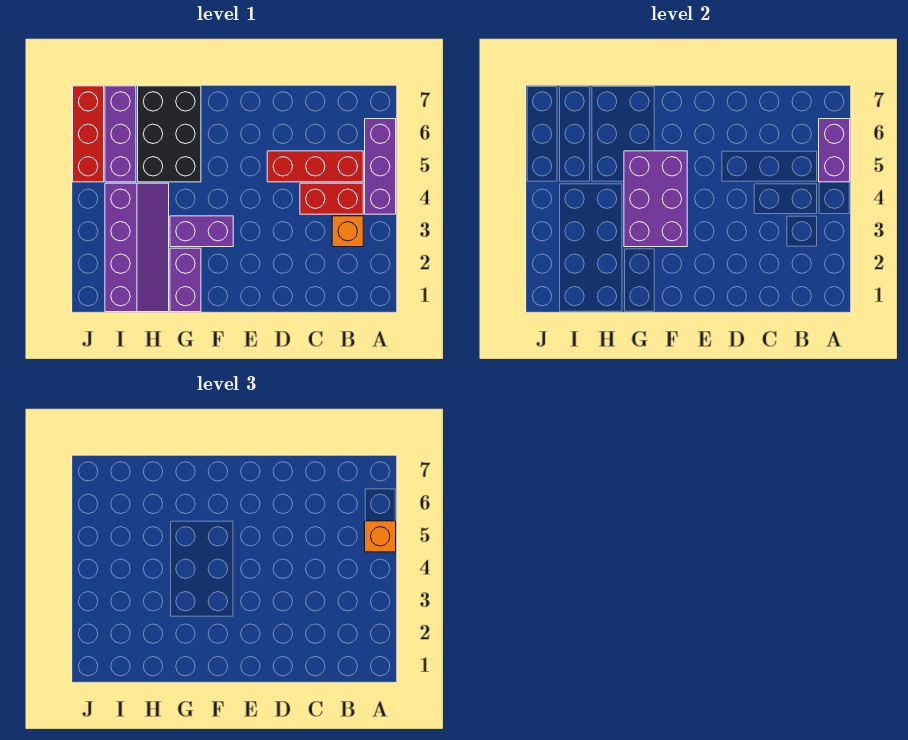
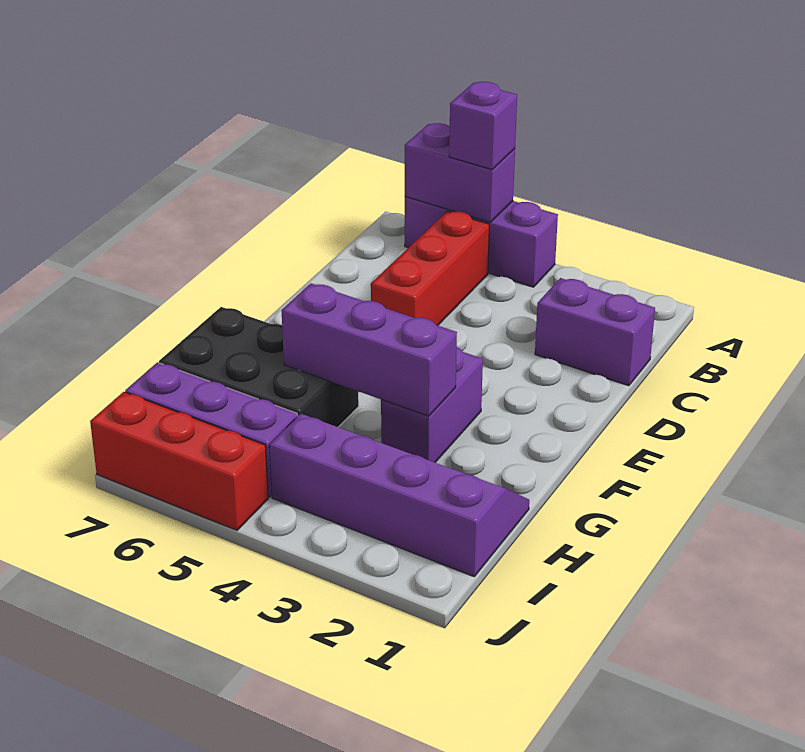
orange 1x1 brick [365,521,396,552] -> purple 1x1 brick [449,82,517,170]
orange 1x1 brick [332,216,363,247] -> none
red 1x2 brick [300,183,363,214] -> none
purple 2x3 brick [624,151,687,247] -> purple 1x3 brick [282,284,457,416]
purple 1x2 brick [170,248,201,312] -> purple 1x2 brick moved to [535,278,655,386]

